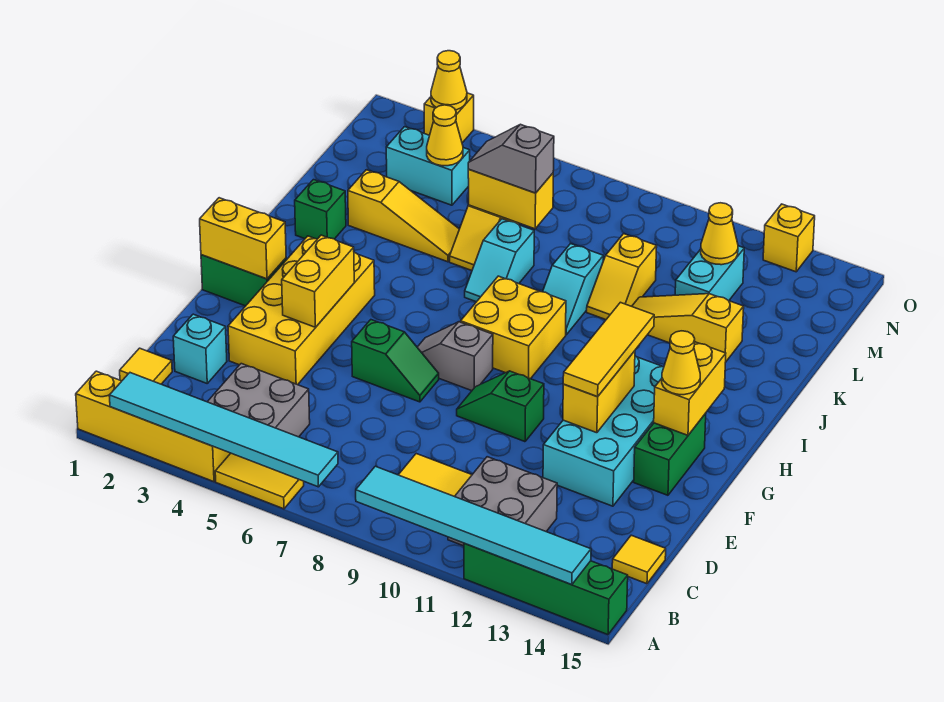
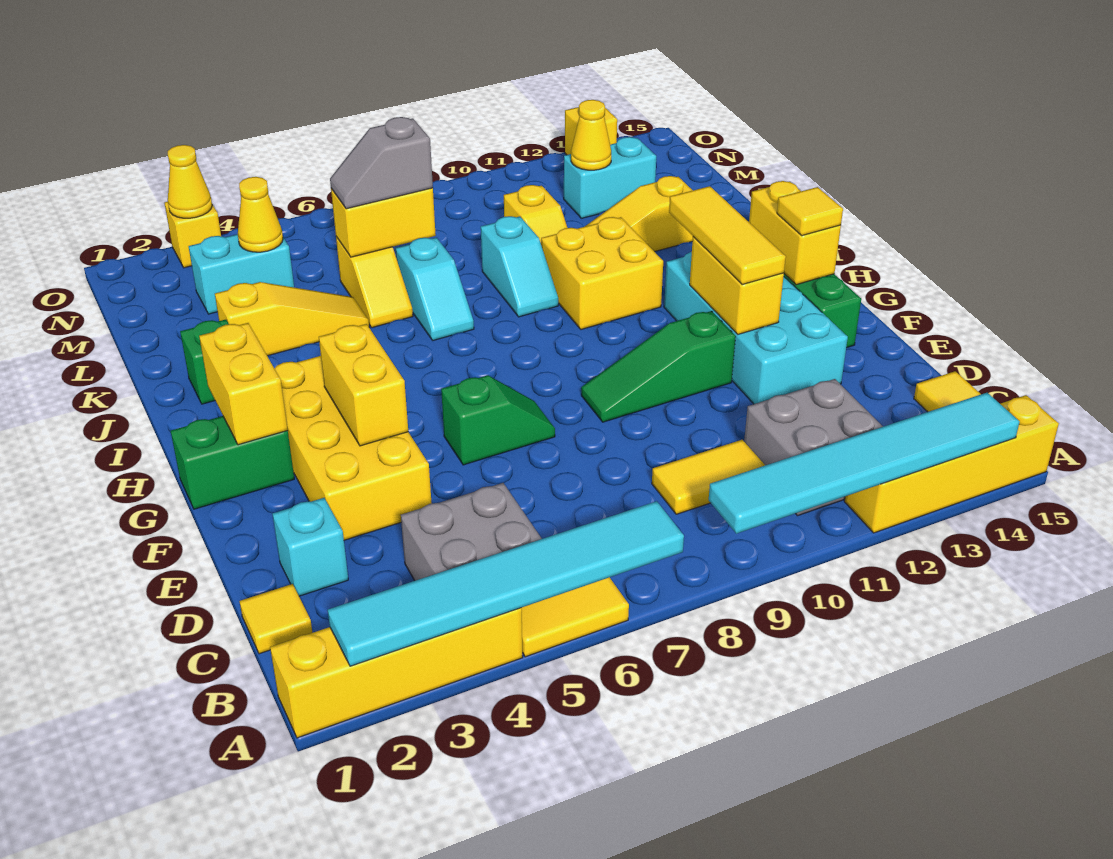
green 1x4 brick [464,543,628,635] -> yellow 1x4 brick [844,395,1059,533]
green 1x2 slope [457,371,544,442] -> green 1x3 slope [581,311,736,422]
yellow 1x2 brick [200,198,286,279] -> yellow 1x2 brick turned to [199,323,288,445]
grey 1x2 slope [417,322,493,391] -> none
yellow 1x1 cone [662,331,700,395] -> yellow 1x1 tile [777,187,843,236]
yellow 2x2 brick [461,276,566,379] -> yellow 2x2 brick moved to [541,217,663,329]
cyan 1x2 brick [675,246,744,301] -> cyan 1x2 brick turned to [564,137,656,218]

